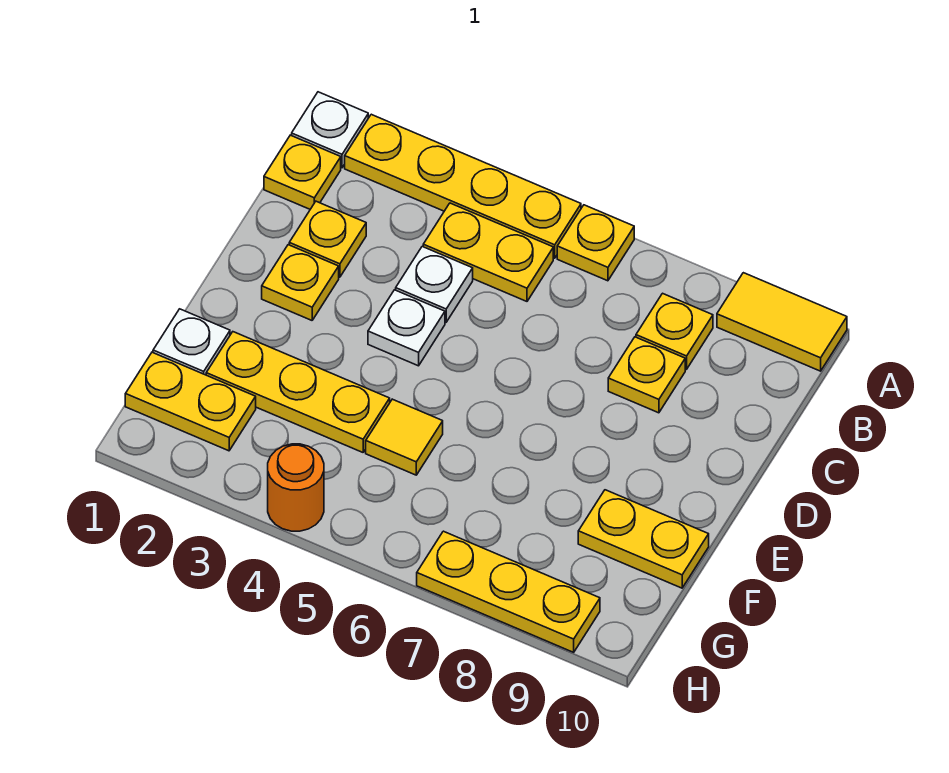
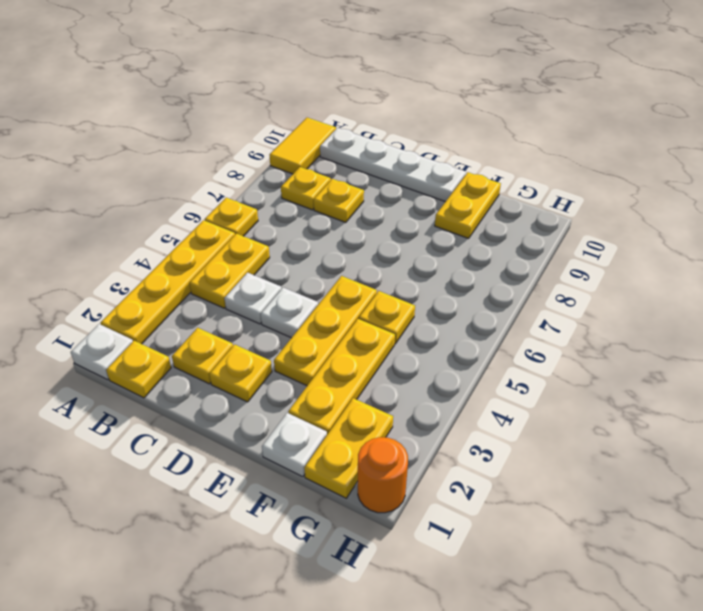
none -> white 1x4 plate [320,128,466,202]
yellow 1x1 tile [366,399,443,475] -> yellow 1x1 plate [359,291,415,344]
orange 1x1 round brick [268,444,324,531] -> orange 1x1 round brick moved to [358,437,408,513]
yellow 1x3 plate [417,531,600,652] -> yellow 1x3 plate moved to [274,276,377,386]

